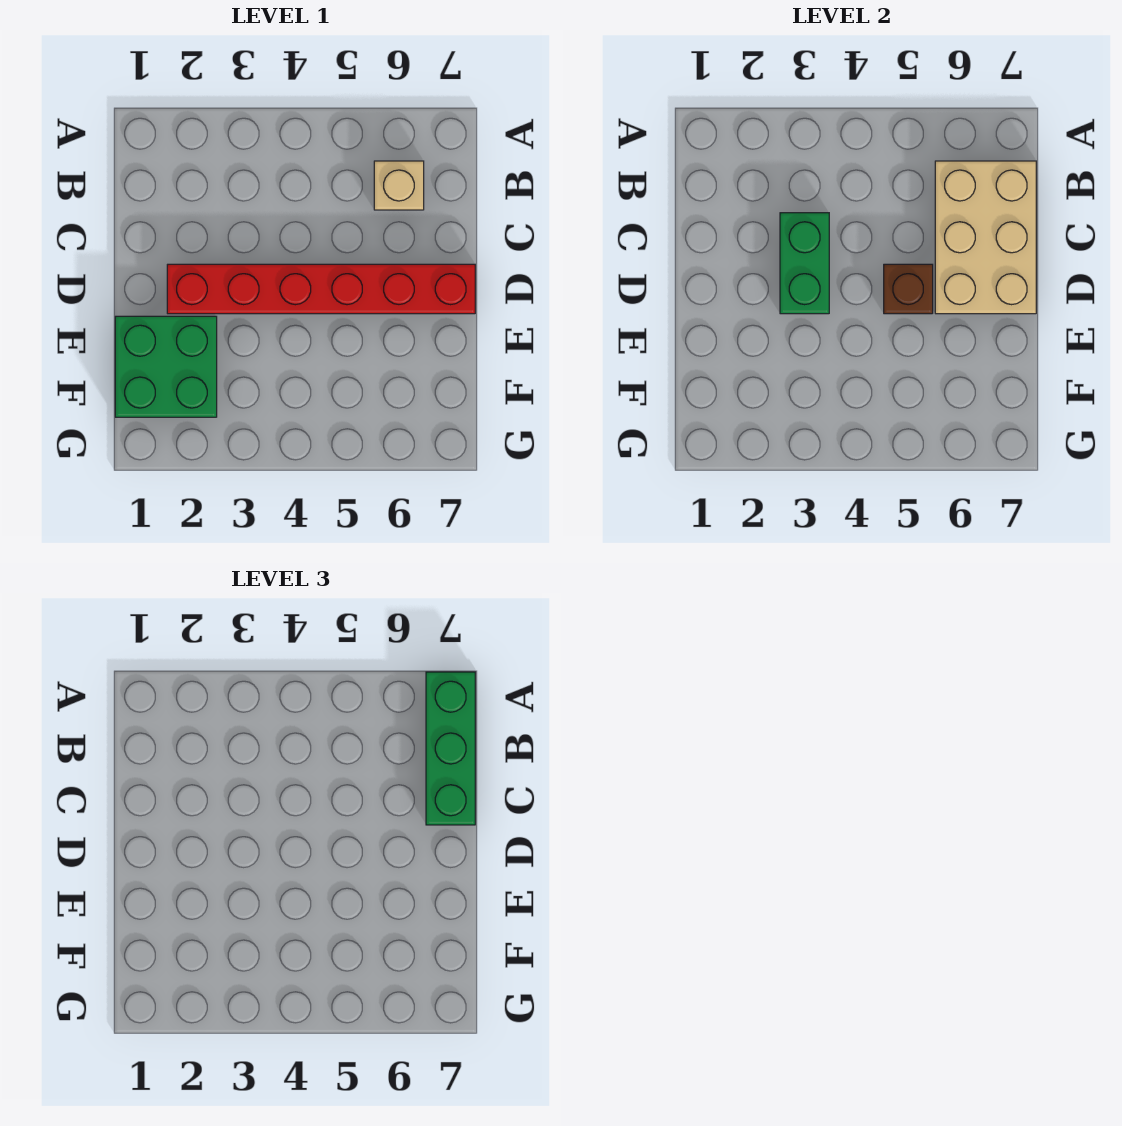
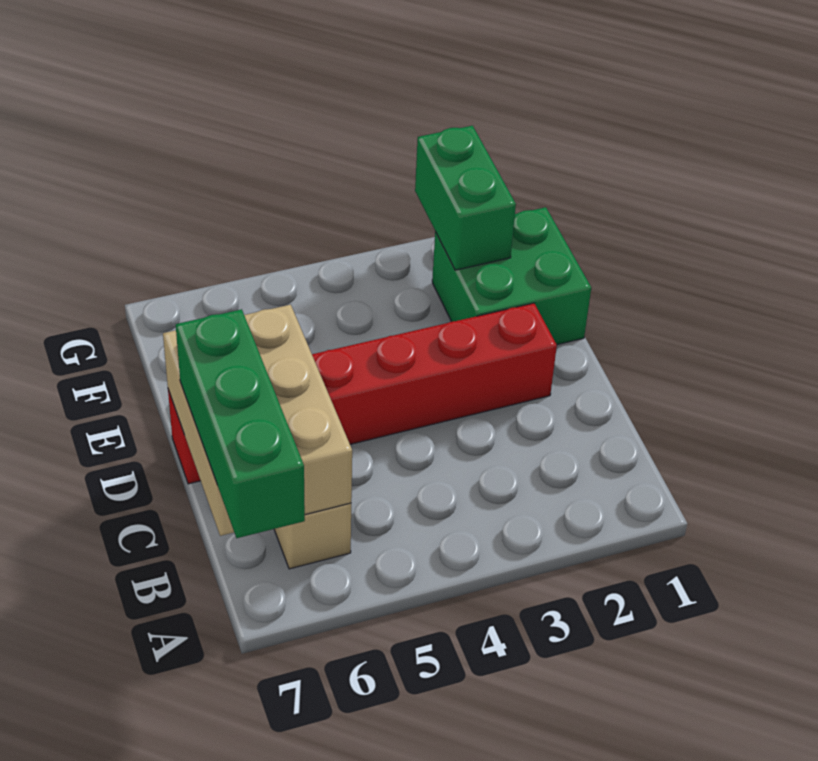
green 1x2 brick [780,213,829,314] -> green 1x2 brick moved to [415,126,516,270]
brown 1x1 brick [884,264,933,314] -> none

